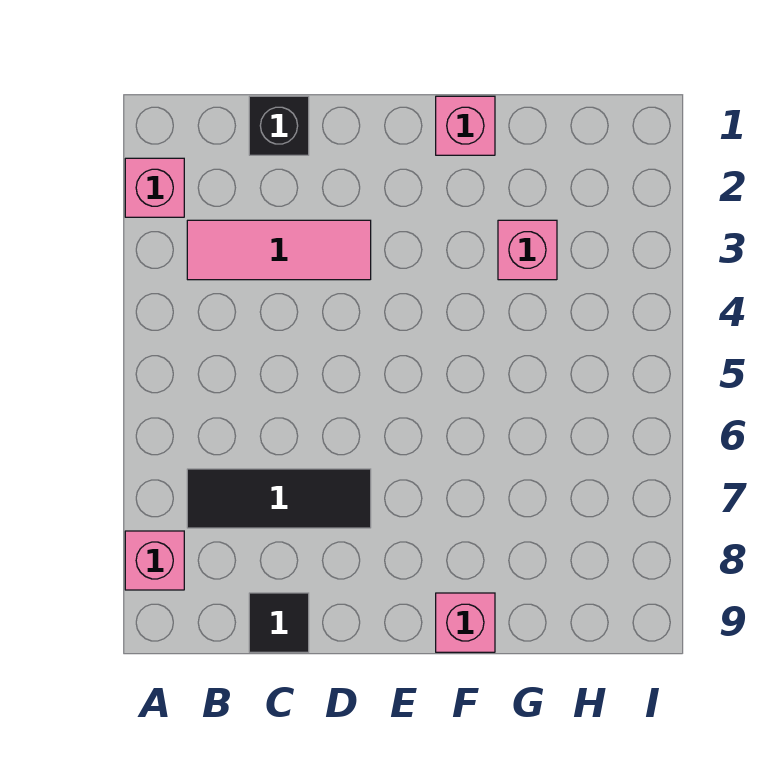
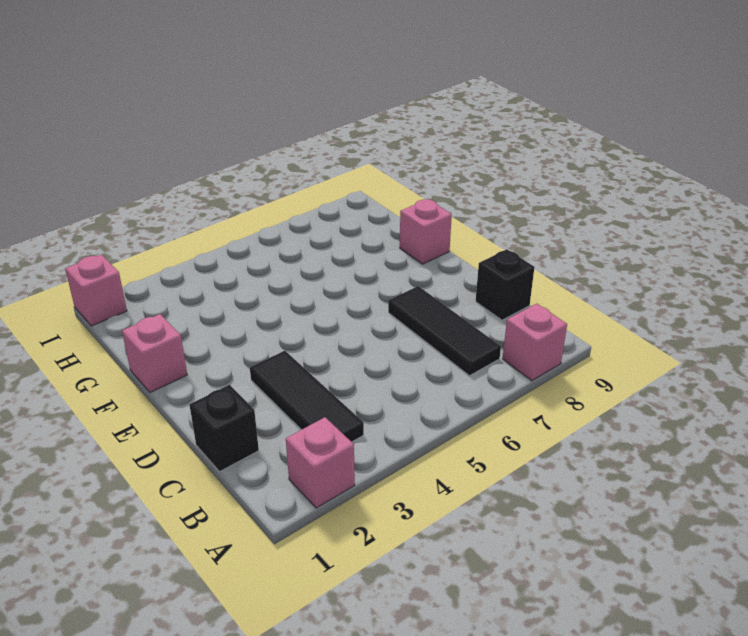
pink 1x3 tile [187,220,371,280] -> black 1x3 tile [250,351,364,442]
black 1x1 tile [249,593,309,652] -> black 1x1 brick [476,249,535,320]
pink 1x1 brick [498,220,557,280] -> pink 1x1 brick moved to [65,254,127,326]

